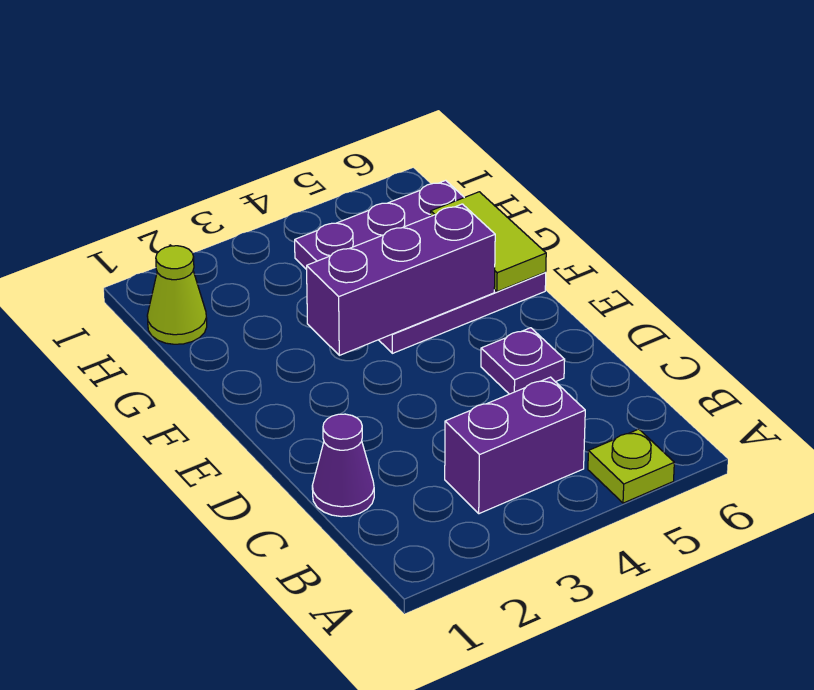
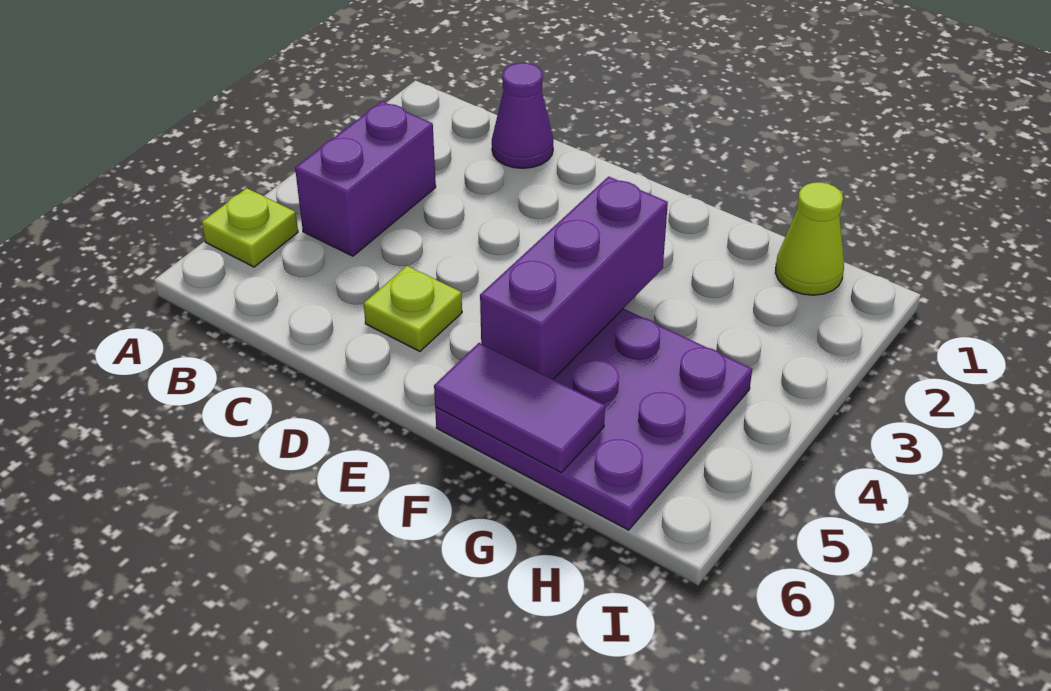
purple 1x1 plate [481,328,565,394] -> lime 1x1 plate [364,266,462,351]
lime 1x2 tile [431,192,546,292] -> purple 1x2 tile [434,343,605,472]

